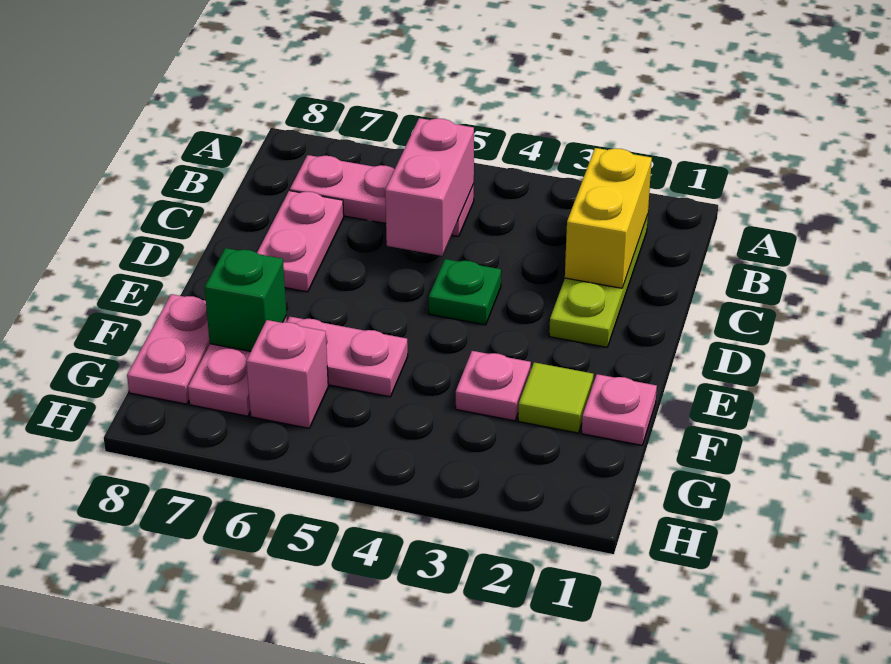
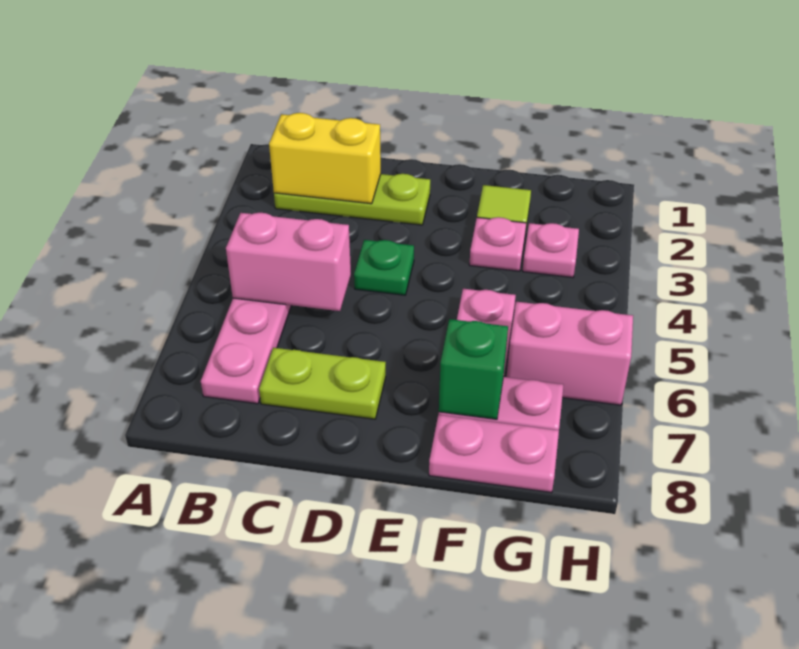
pink 1x2 plate [257,191,344,292] -> lime 1x2 plate [259,348,386,419]
pink 1x1 plate [582,374,657,445] -> pink 1x1 plate moved to [523,223,579,277]
pink 1x1 brick [246,320,328,428] -> pink 1x2 brick [507,302,633,405]

